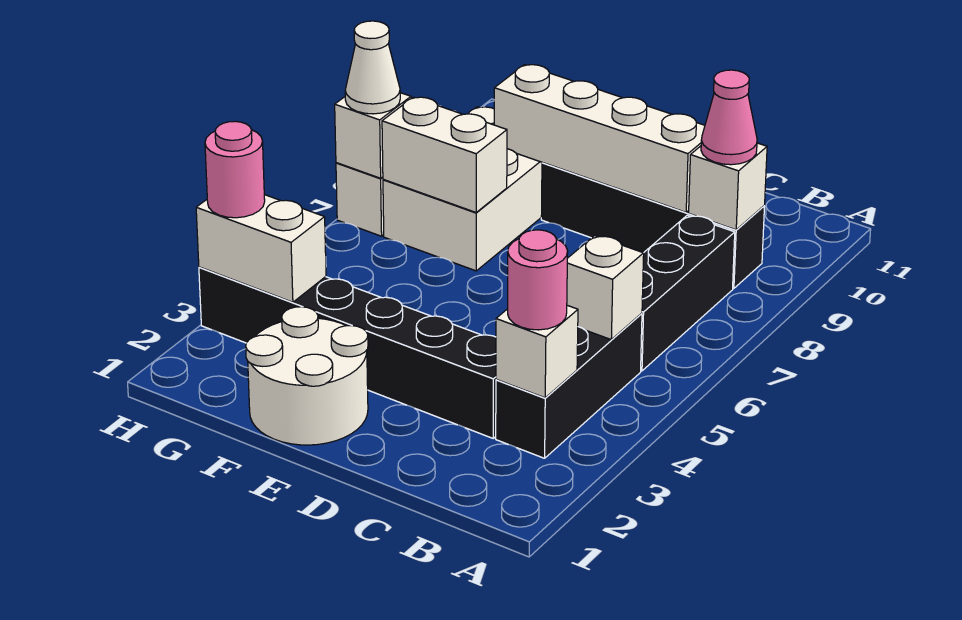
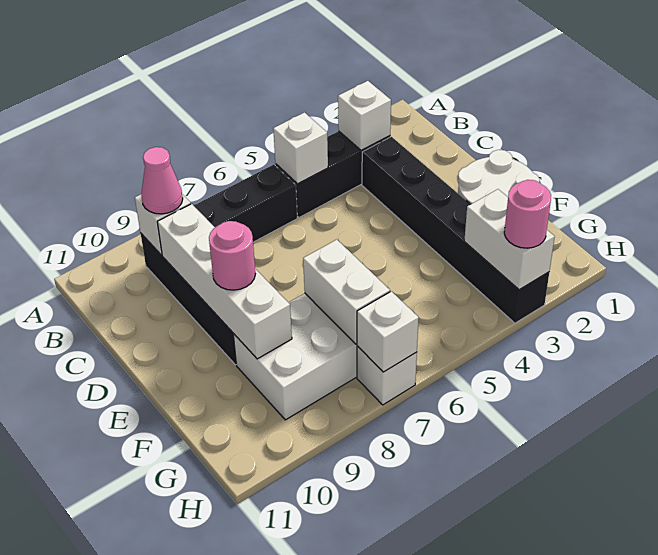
pink 1x1 round brick [508,230,568,330] -> pink 1x1 round brick moved to [209,221,255,290]
white 1x1 cone [345,21,400,114] -> none

